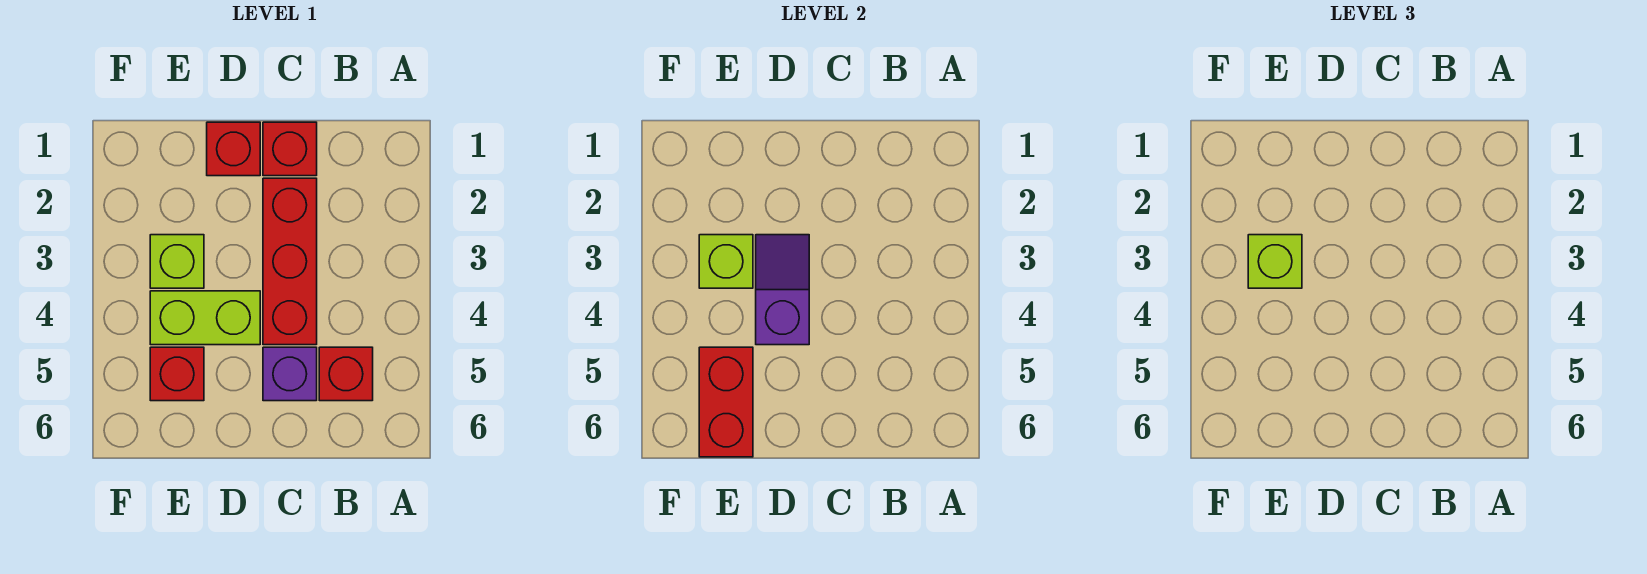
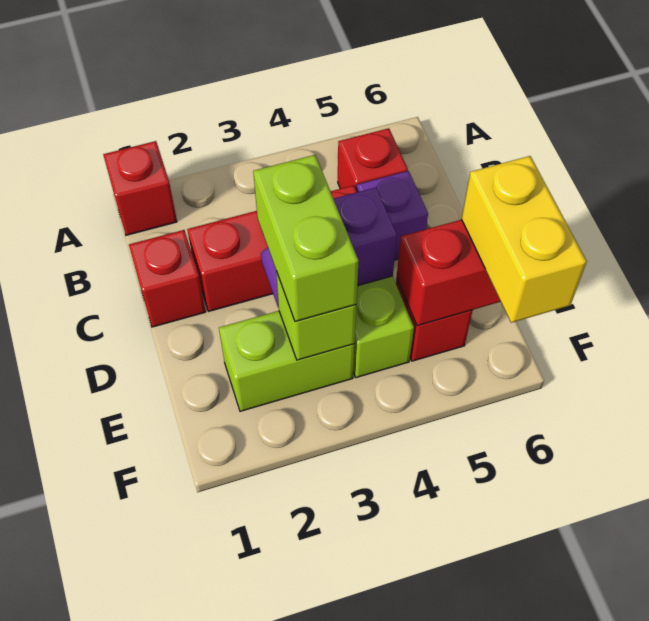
red 1x1 brick [207,122,260,176] -> red 1x1 brick moved to [103,141,177,235]
lime 1x1 brick [150,235,204,288] -> lime 1x2 brick [219,311,354,411]
lime 1x1 brick [1248,235,1302,288] -> lime 1x2 brick [253,155,359,322]
none -> yellow 1x2 brick [462,156,587,323]

